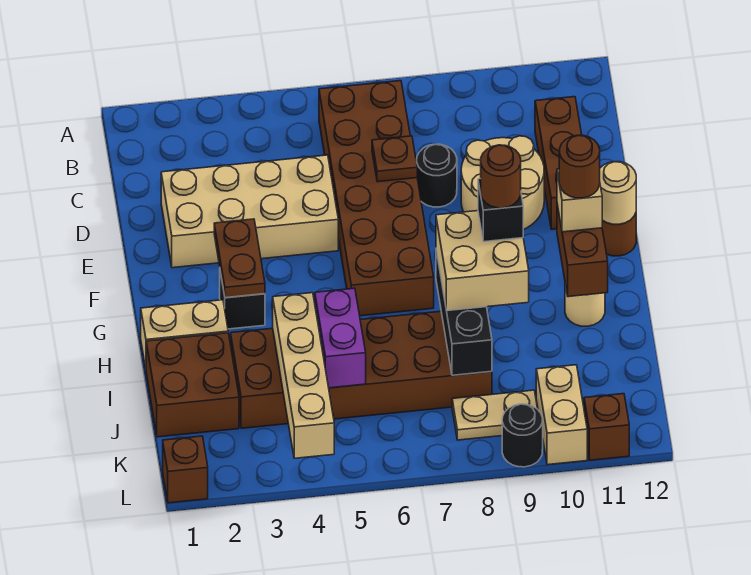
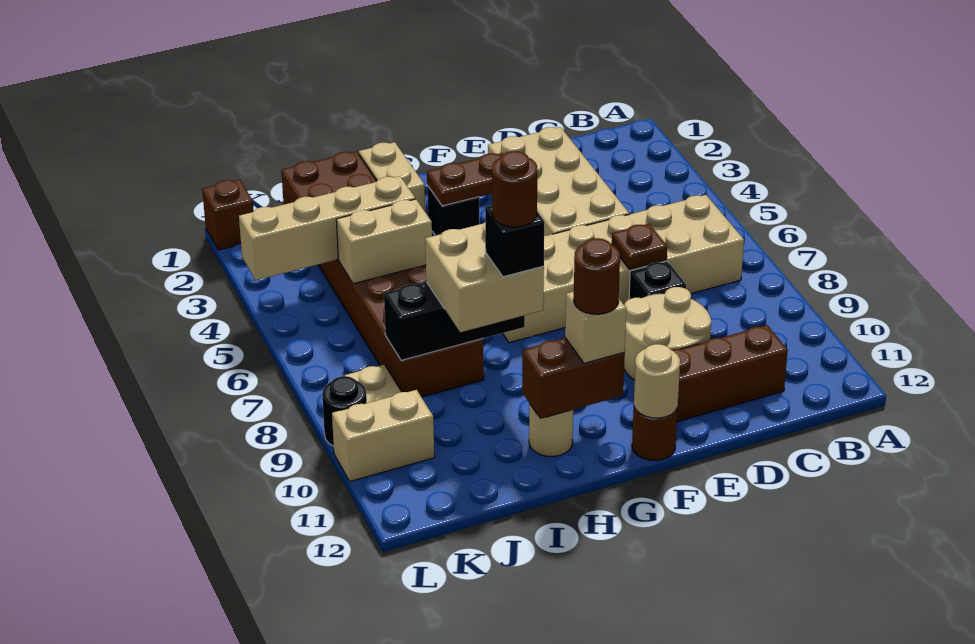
brown 2x6 brick [319,81,434,316] -> tan 2x6 brick [503,195,744,343]
black 1x1 round brick [417,144,457,207] -> black 1x1 brick [629,261,686,299]
purple 1x2 brick [315,288,366,388] -> tan 1x2 brick [336,199,432,284]
brown 1x1 brick [584,394,629,460] -> none

